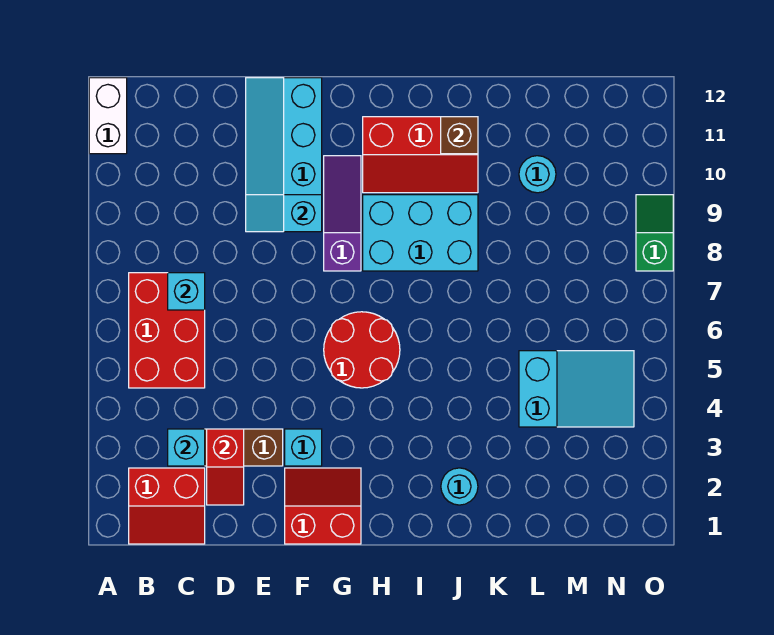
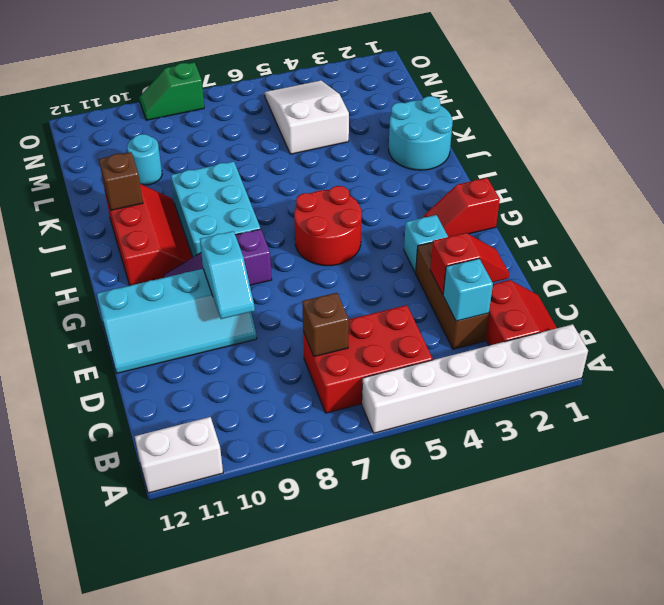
none -> white 1x6 brick [362,324,588,433]
cyan 1x1 brick [168,273,205,310] -> brown 1x1 brick [302,293,349,357]
red 2x2 slope [285,468,361,544] -> red 1x2 slope [424,178,500,237]
cyan 1x1 round brick [441,468,478,505] -> cyan 2x2 round brick [389,96,453,170]
cyan 2x3 slope [519,351,634,427] -> white 2x3 slope [265,80,349,154]

